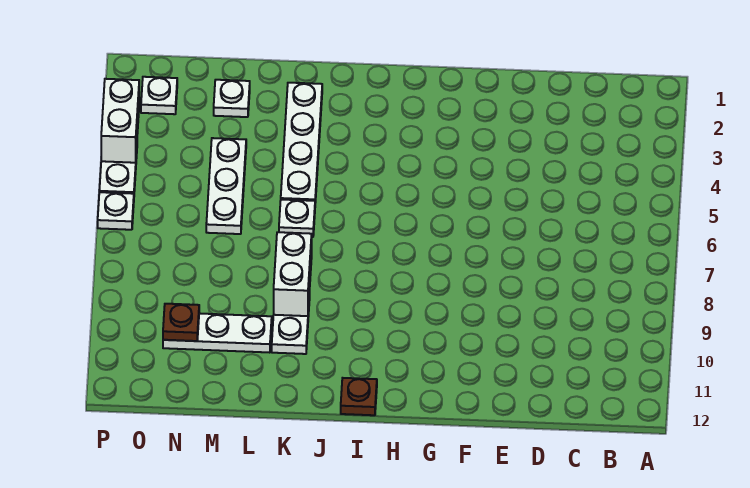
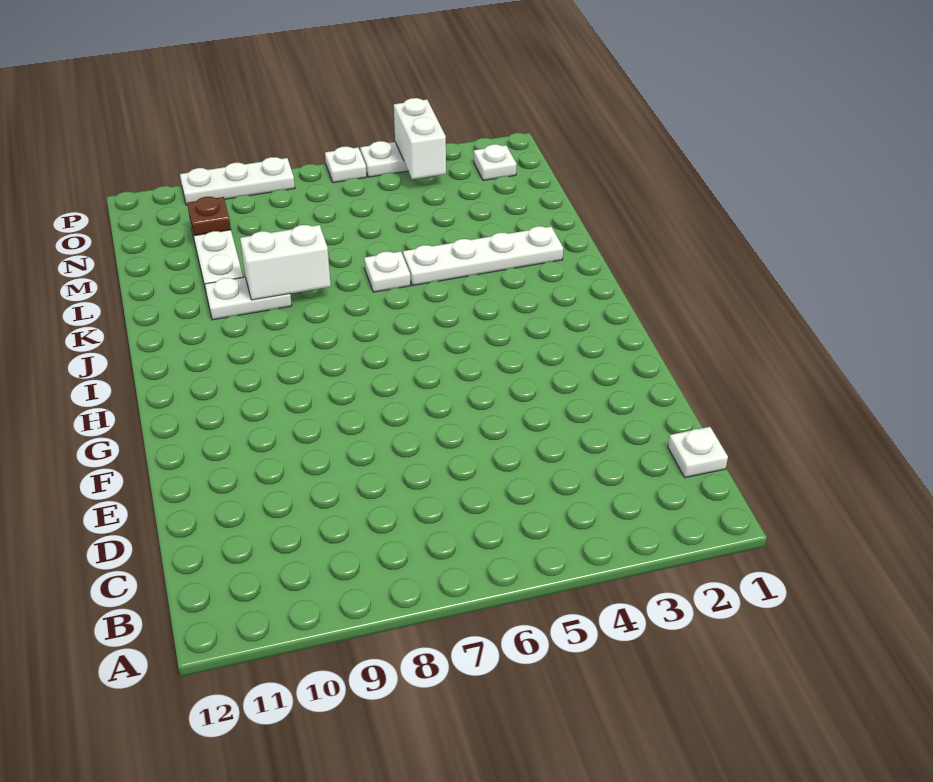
brown 1x1 plate [341,378,377,415] -> none
white 1x1 plate [214,80,250,117] -> white 1x1 plate moved to [668,427,728,478]
white 1x3 plate [206,138,246,234] -> white 1x3 plate moved to [180,157,295,205]
white 1x2 brick [101,79,139,163] -> white 1x2 brick turned to [394,98,446,179]

